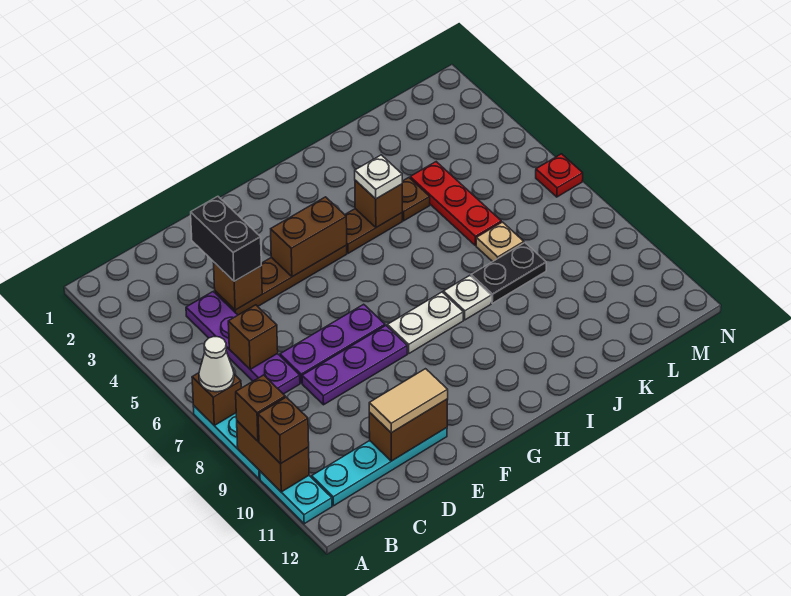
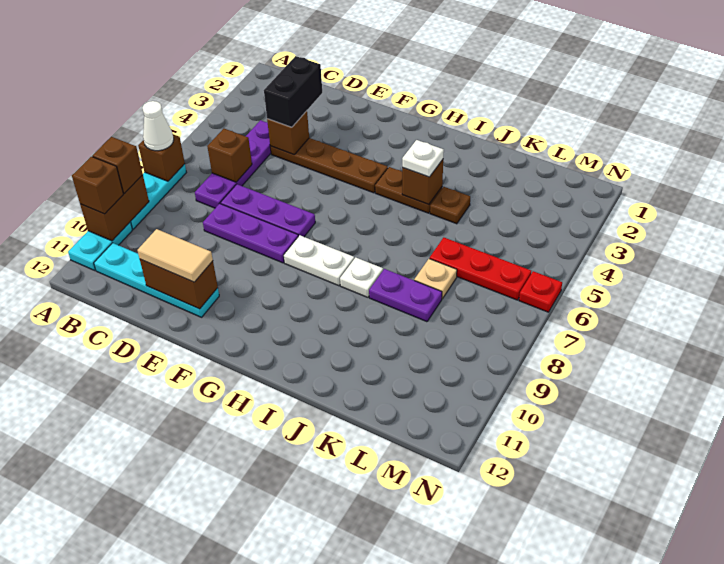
brown 1x2 brick [271,197,347,277] -> none
black 1x2 plate [471,243,546,303] -> purple 1x2 plate [369,269,442,322]
red 1x3 plate [410,162,501,245] -> red 1x3 plate turned to [430,238,531,300]

